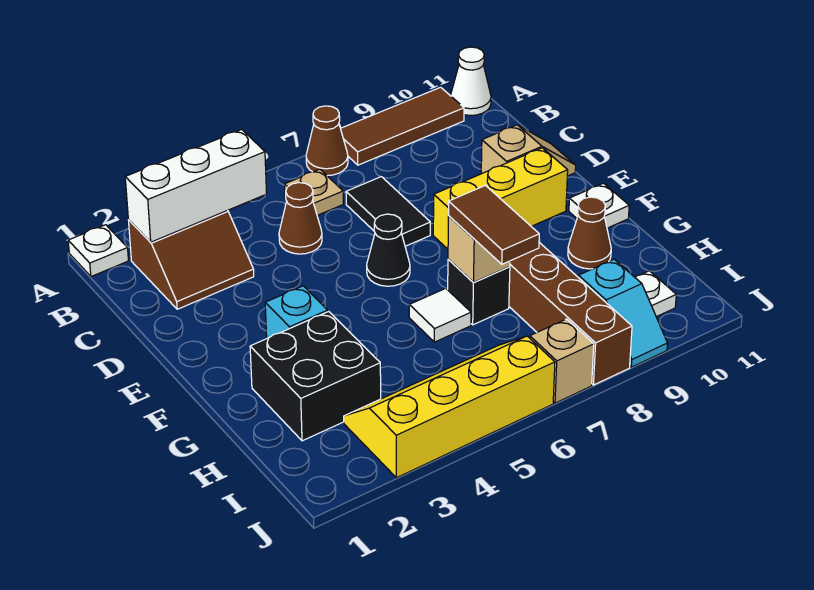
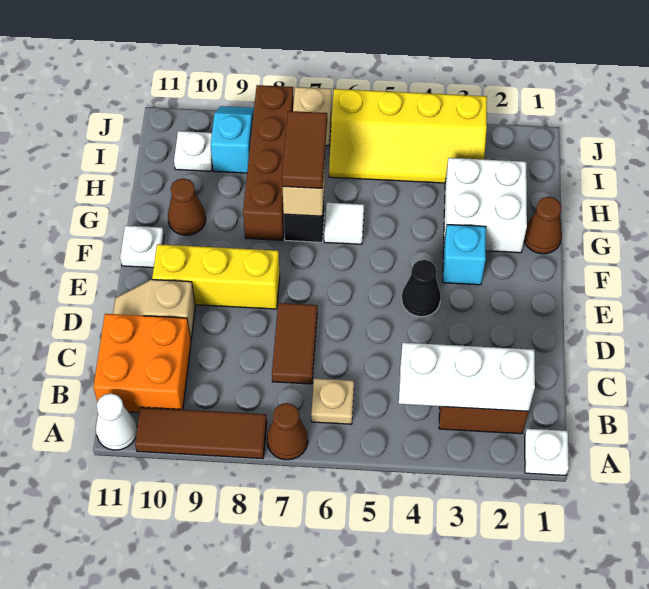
none -> orange 2x2 brick [93,314,191,412]
brown 1x1 cone [279,183,322,254] -> brown 1x1 cone moved to [524,197,562,254]
black 1x2 tile [346,177,430,246] -> brown 1x2 tile [272,303,317,384]
black 1x1 cone [367,214,410,286] -> black 1x1 cone moved to [402,260,441,317]
black 2x2 brick [250,312,381,441] -> white 2x2 brick [444,158,527,253]

